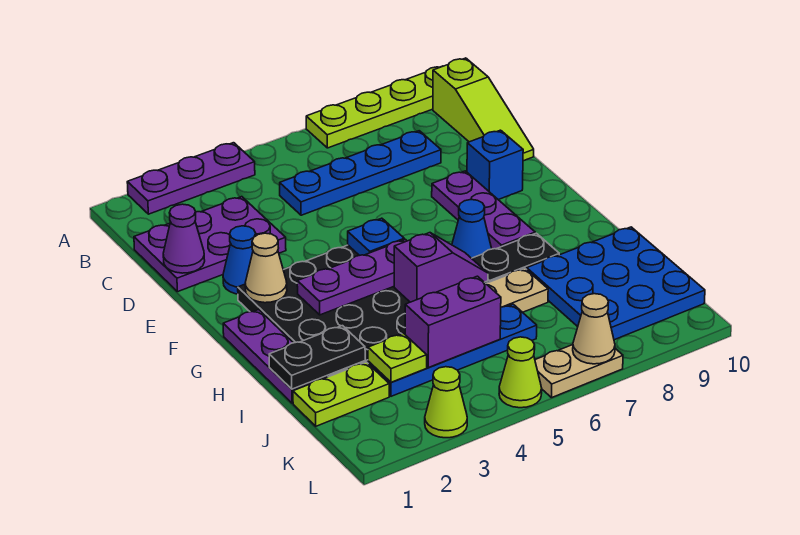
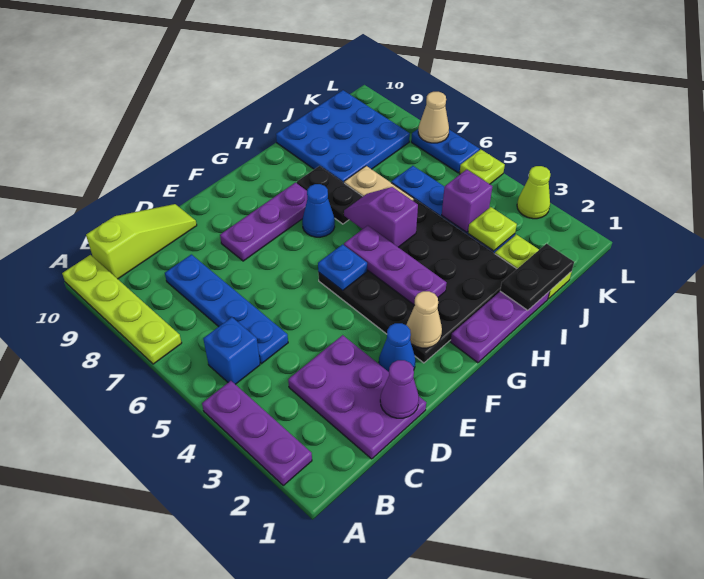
blue 1x1 brick [467,130,523,200] -> blue 1x1 brick moved to [203,317,260,384]
black 1x2 plate [269,326,365,389] -> black 1x2 plate turned to [500,244,574,310]
purple 1x2 brick [405,276,501,368] -> purple 1x1 brick [442,170,493,232]
lime 1x1 cone [499,337,542,408] -> lime 1x1 plate [459,149,505,184]
tan 1x2 plate [535,345,623,398] -> blue 1x2 plate [411,129,479,173]

